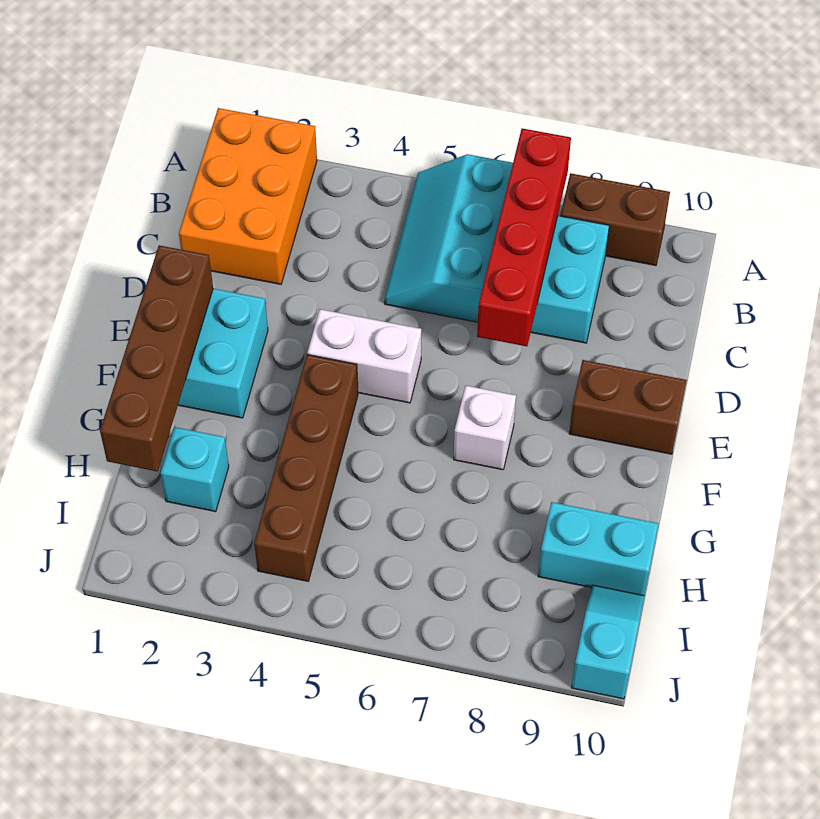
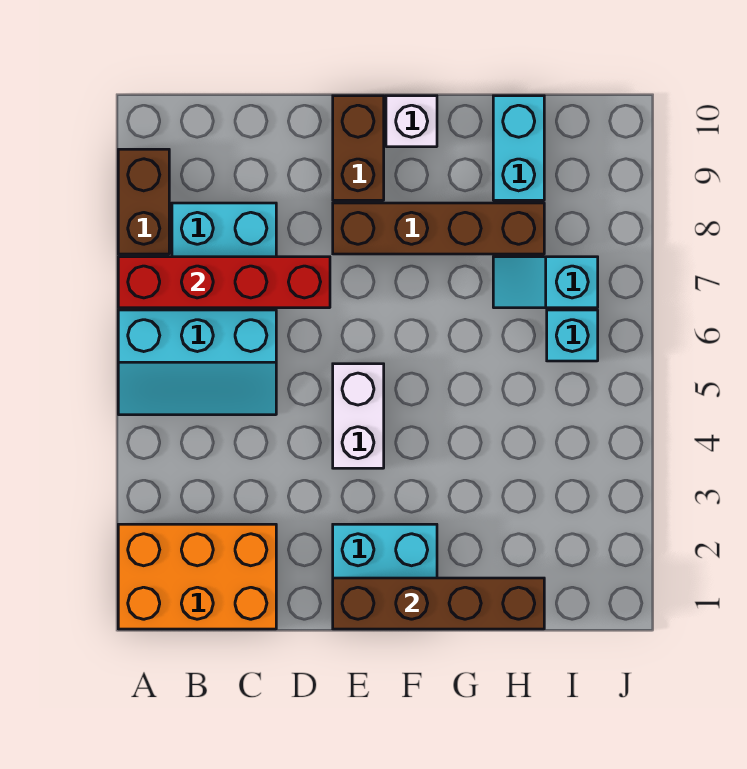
brown 1x4 brick [254,355,358,581] -> brown 1x4 brick moved to [333,203,544,254]
white 1x1 brick [454,386,516,470] -> white 1x1 brick moved to [386,96,437,147]
cyan 1x1 brick [160,427,229,512] -> cyan 1x1 brick moved to [547,310,598,361]
cyan 1x2 slope [571,585,644,699] -> cyan 1x2 slope moved to [493,257,598,308]

